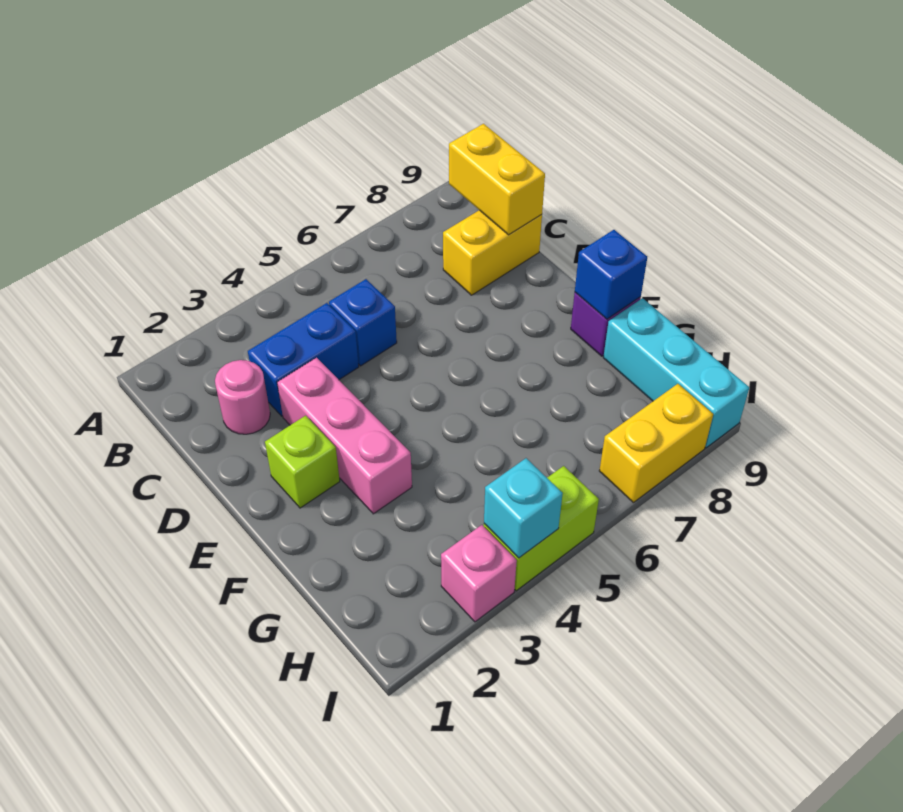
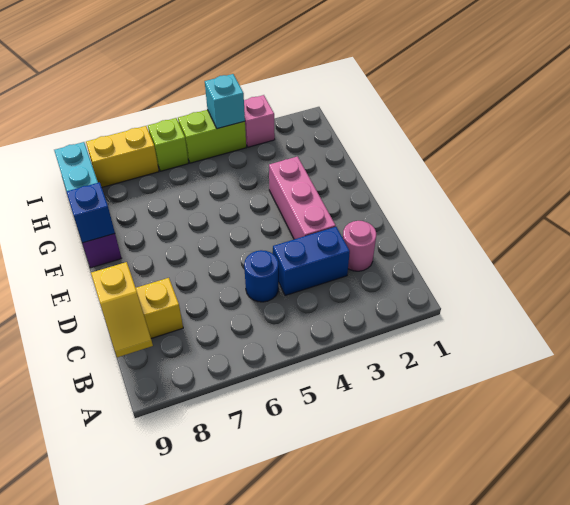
yellow 1x2 brick [449,124,545,235] -> yellow 1x2 slope [91,262,153,357]
blue 1x1 brick [329,279,397,366] -> blue 1x1 round brick [244,250,279,302]
lime 1x1 brick [265,416,340,508] -> lime 1x1 brick moved to [148,118,188,171]

